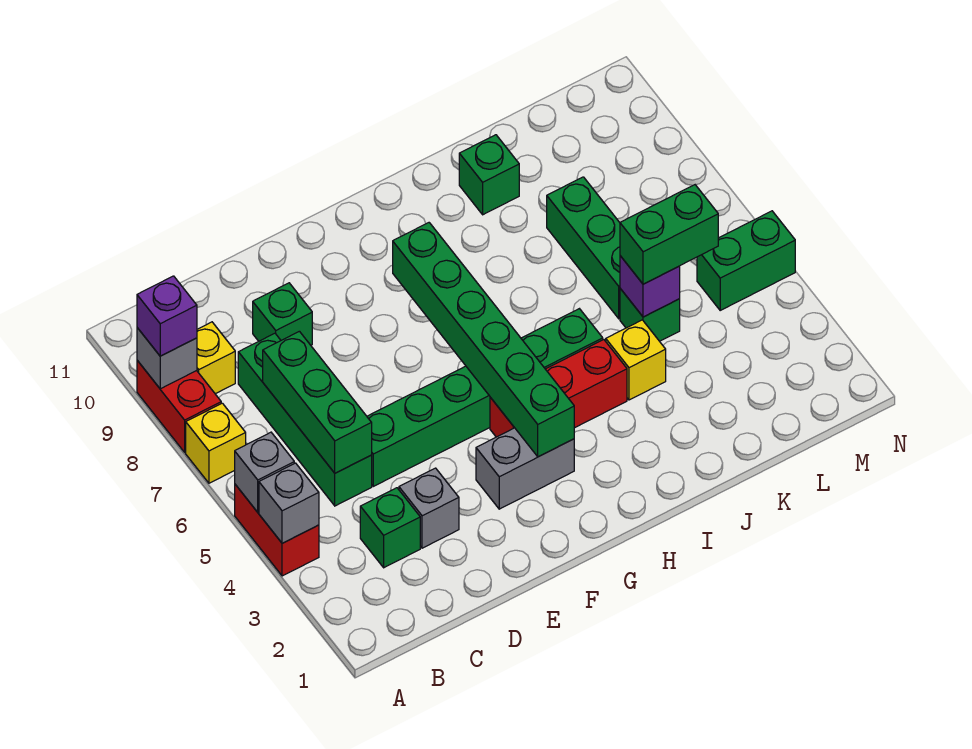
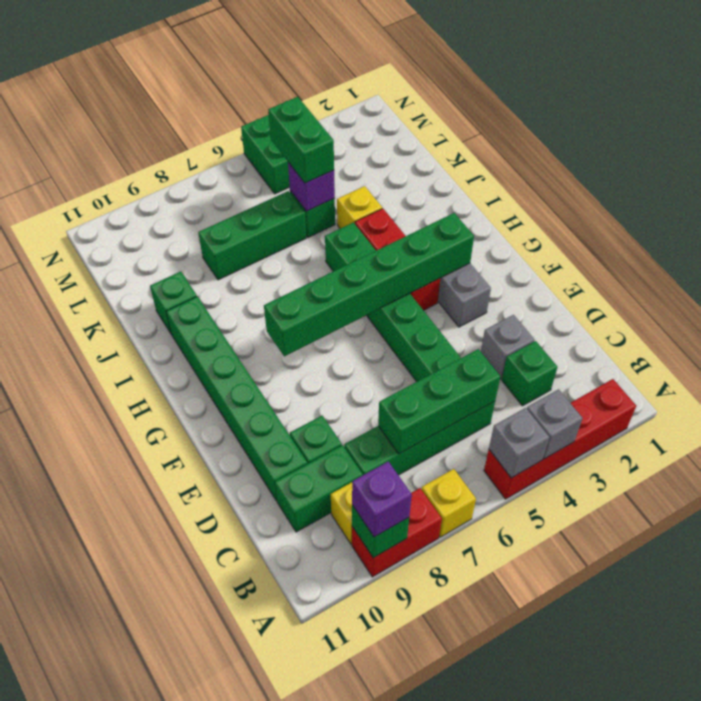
red 1x2 brick [235,484,319,576] -> red 1x4 brick [484,379,636,499]
grey 1x1 brick [137,328,197,389] -> green 1x1 brick [352,505,409,558]
none -> green 1x2 brick [275,445,363,532]
none -> green 1x6 brick [166,296,307,501]

